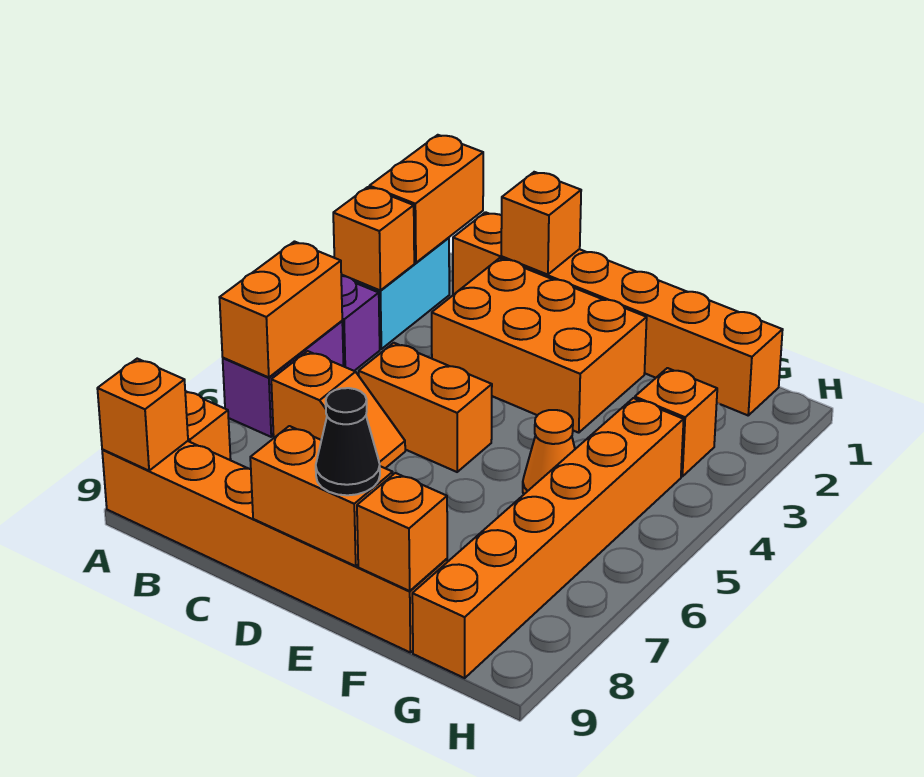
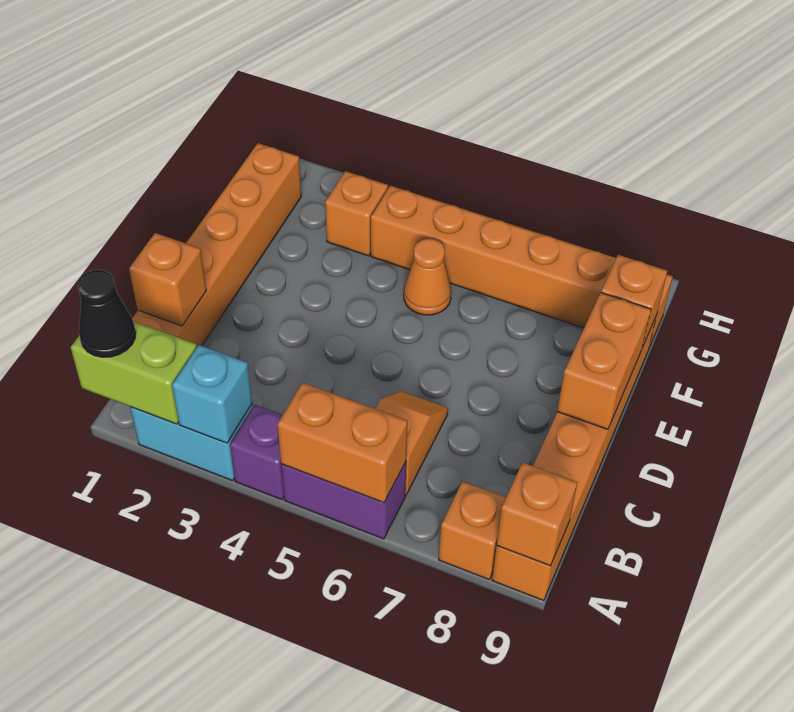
orange 1x2 brick [369,135,483,263] -> lime 1x2 brick [71,321,197,424]
orange 1x1 brick [333,187,414,290] -> cyan 1x1 brick [172,345,252,443]
orange 2x3 brick [432,258,647,433] -> none
orange 1x2 brick [359,343,492,472] -> none
black 1x1 cone [316,388,380,495] -> black 1x1 cone moved to [78,270,136,357]

